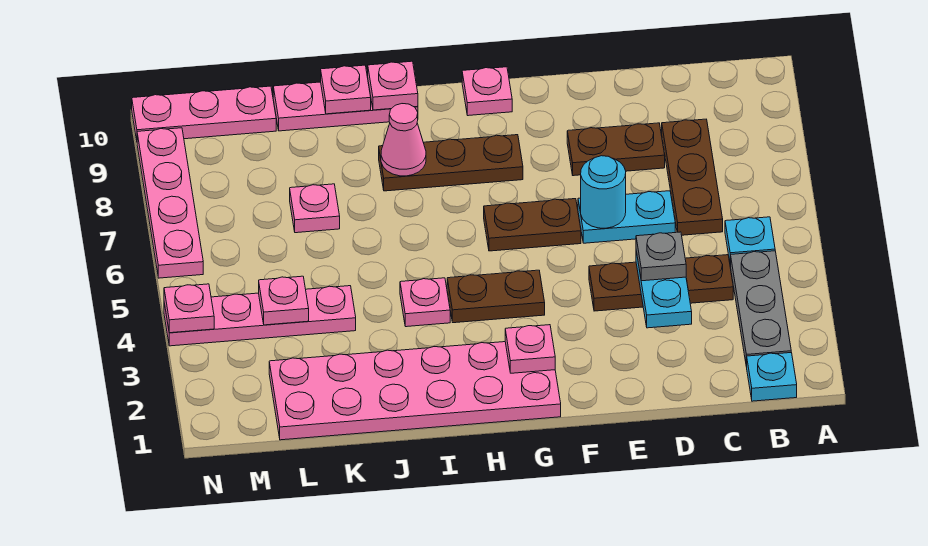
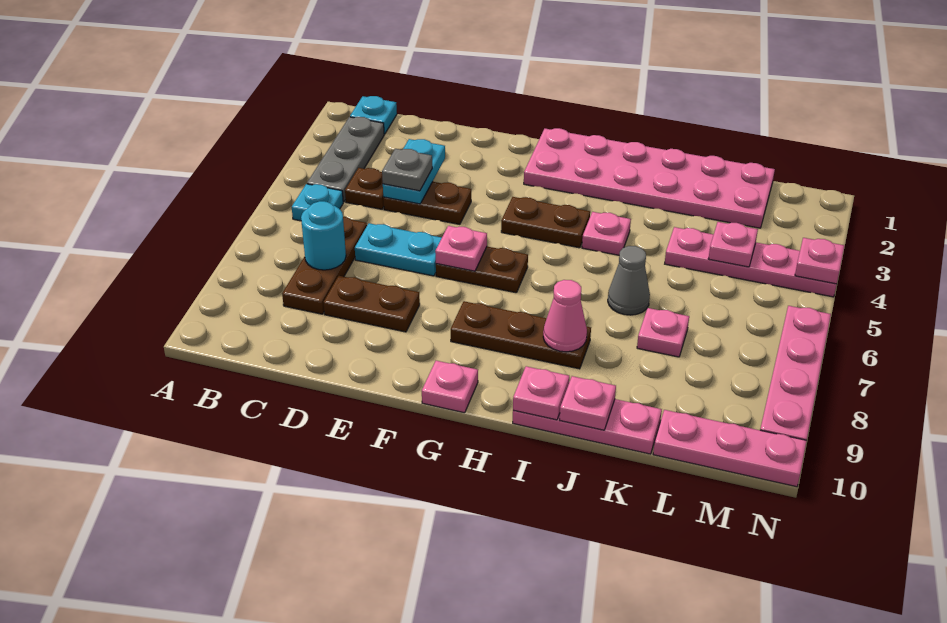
cyan 1x1 round brick [581,156,626,228] -> cyan 1x1 round brick moved to [301,201,346,270]
pink 1x1 plate [505,325,555,373] -> pink 1x1 plate moved to [435,226,487,271]
none -> grey 1x1 cone [608,246,650,315]

